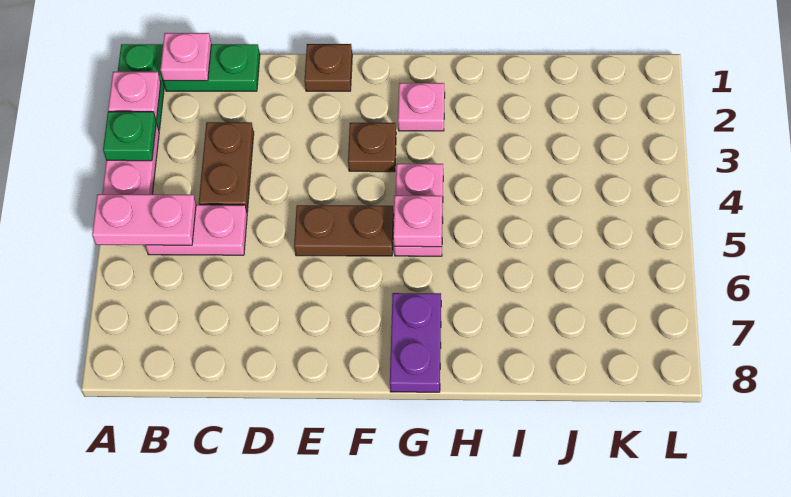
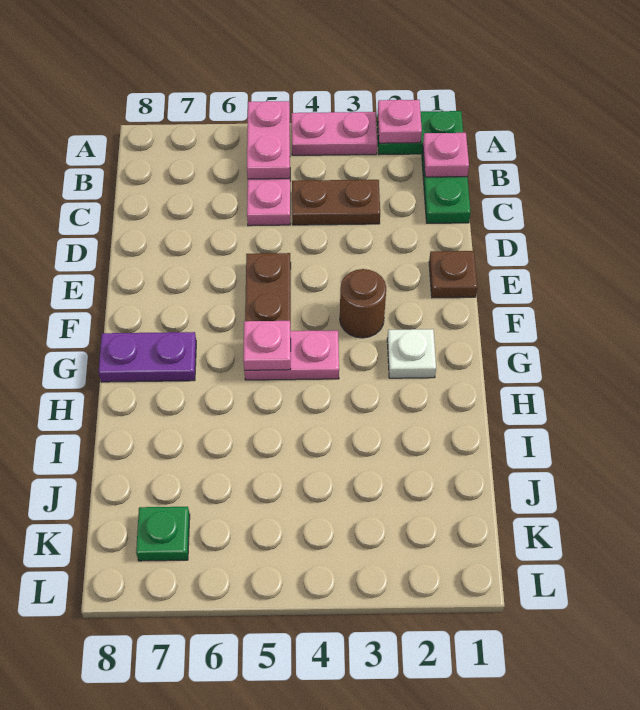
green 1x1 plate [103,112,156,161] -> green 1x1 plate moved to [136,507,190,561]
brown 1x1 plate [348,123,396,172] -> brown 1x1 round brick [340,269,386,338]
pink 1x1 plate [398,83,445,131] -> white 1x1 plate [387,329,436,378]

